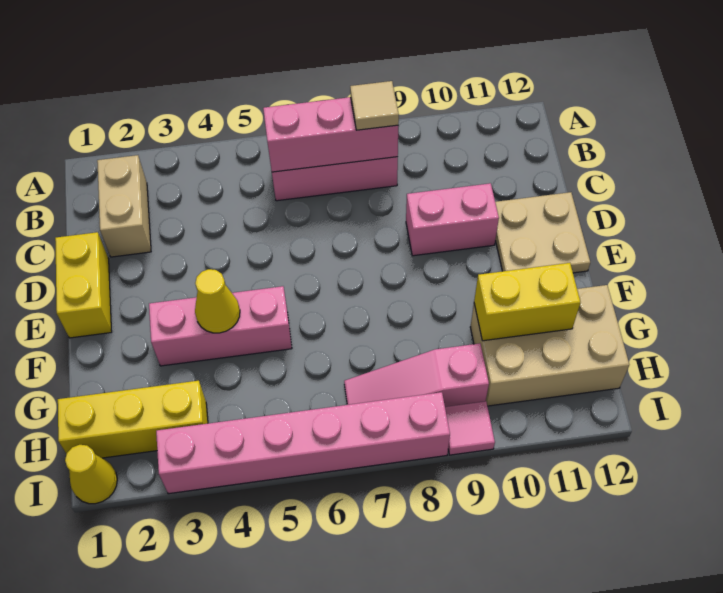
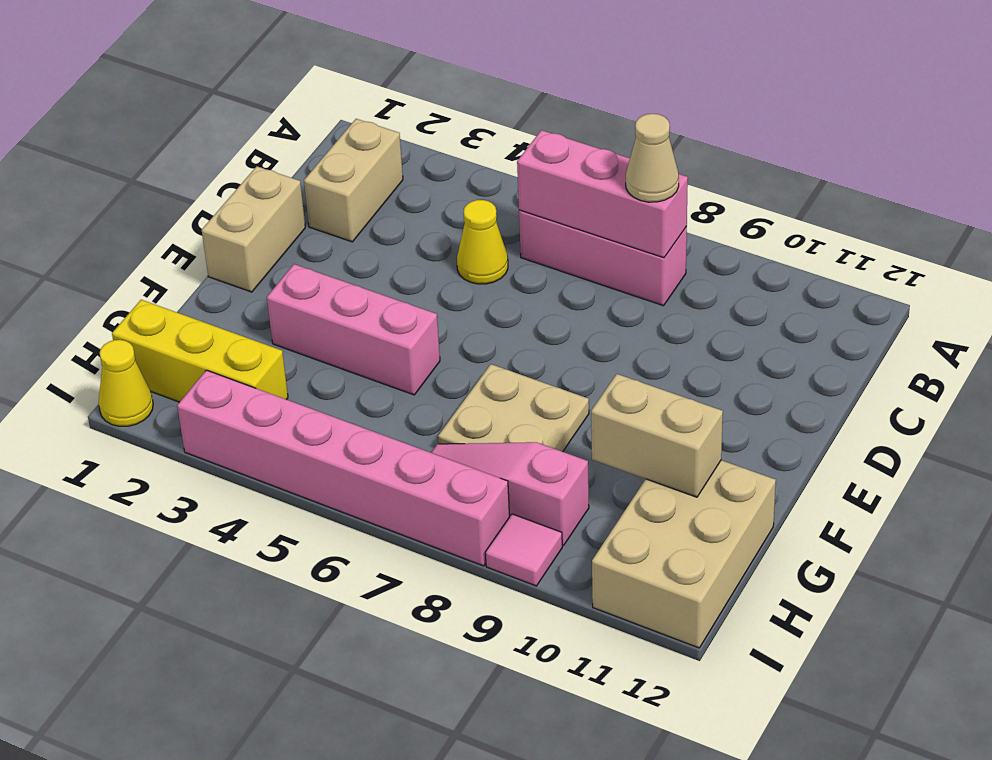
tan 1x1 tile [350,81,399,130] -> tan 1x1 cone [626,114,679,202]
yellow 1x2 brick [55,232,112,338] -> tan 1x2 brick [202,166,305,292]
pink 1x2 brick [406,183,499,256] -> none
tan 2x2 plate [495,192,590,273] -> tan 2x2 plate moved to [438,364,589,452]
yellow 1x1 cone [195,269,240,333] -> yellow 1x1 cone moved to [457,200,508,284]
tan 2x3 brick [470,285,629,406] -> tan 2x3 brick turned to [592,460,776,648]
yellow 1x2 brick [474,263,580,341] -> tan 1x2 brick [591,374,723,497]

